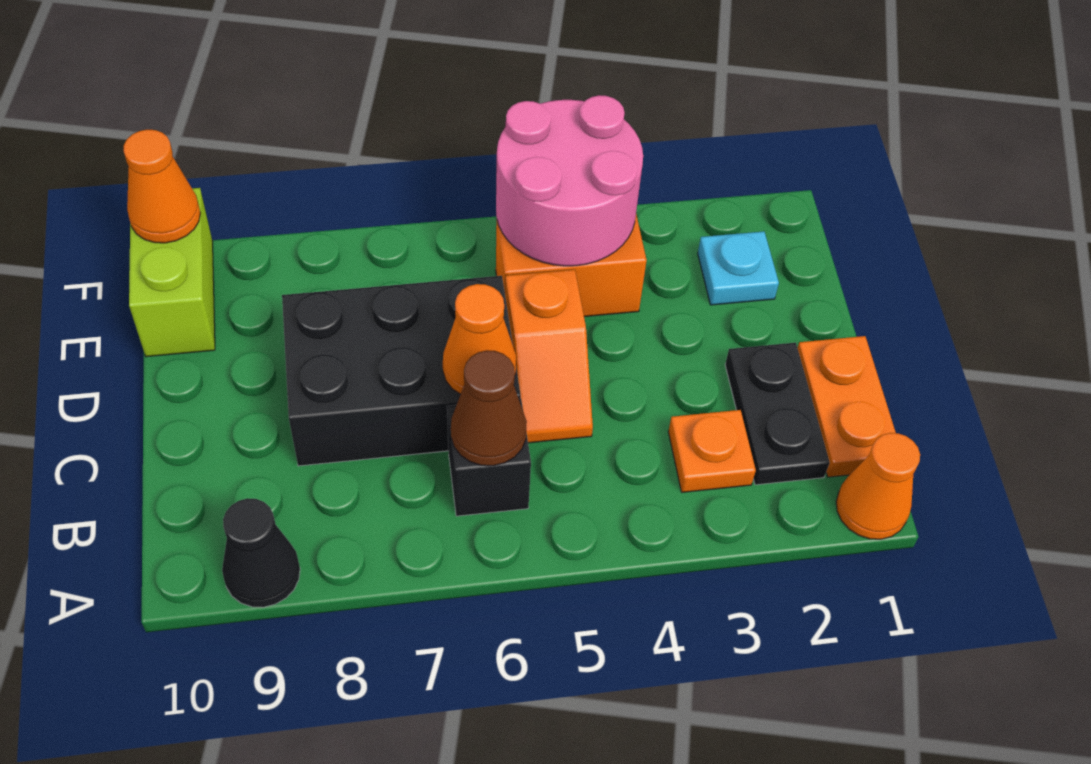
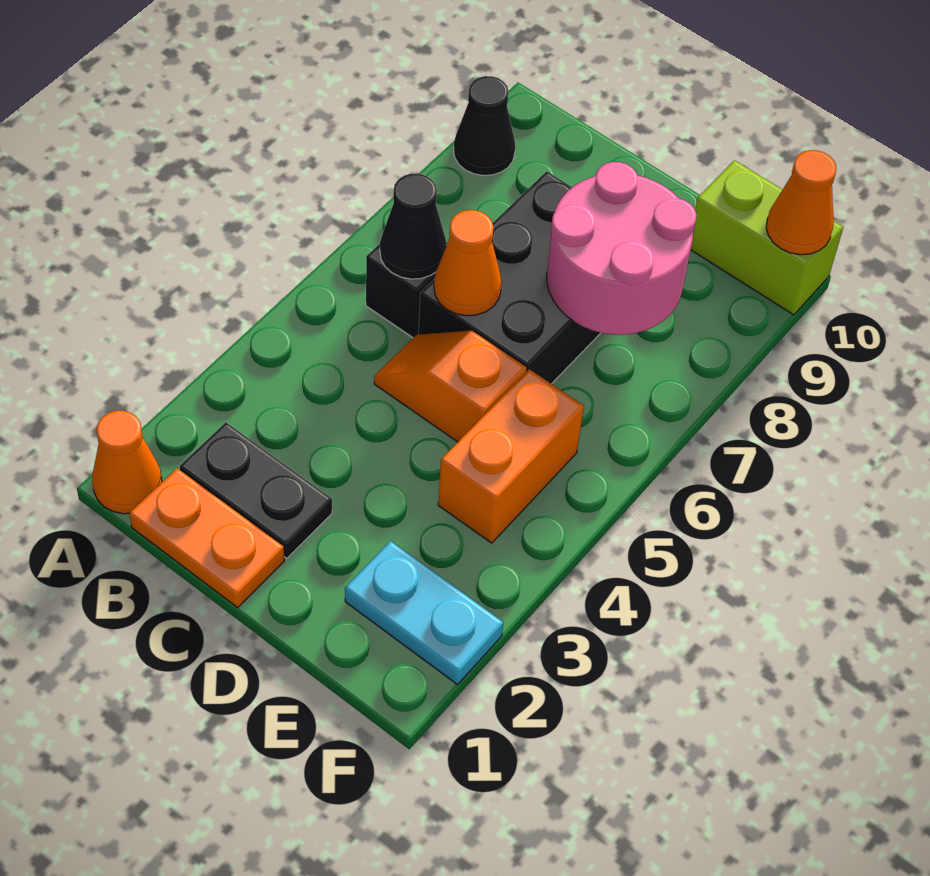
orange 1x1 plate [668,410,756,492] -> none
brown 1x1 cone [451,350,527,466] -> black 1x1 cone [380,174,447,279]
cyan 1x1 plate [698,231,779,305] -> cyan 1x2 plate [345,541,503,684]
pink 2x2 round brick [496,95,643,266] -> pink 2x2 round brick moved to [547,162,697,335]

